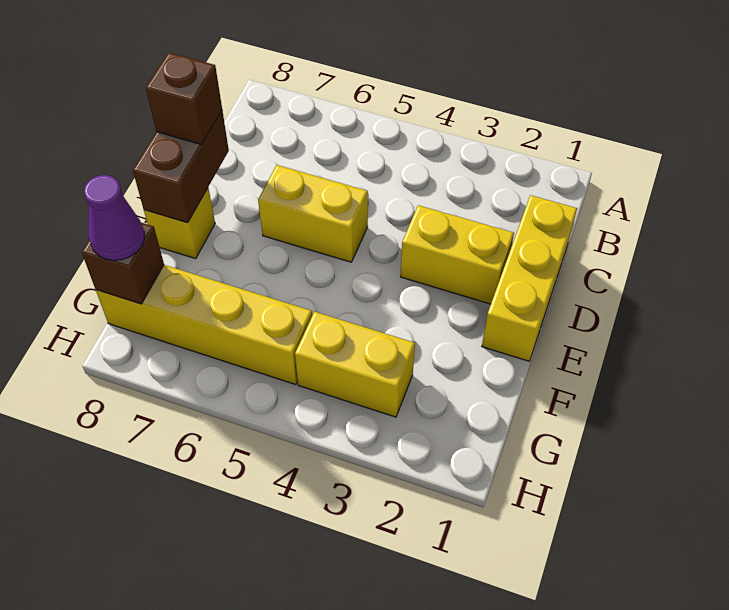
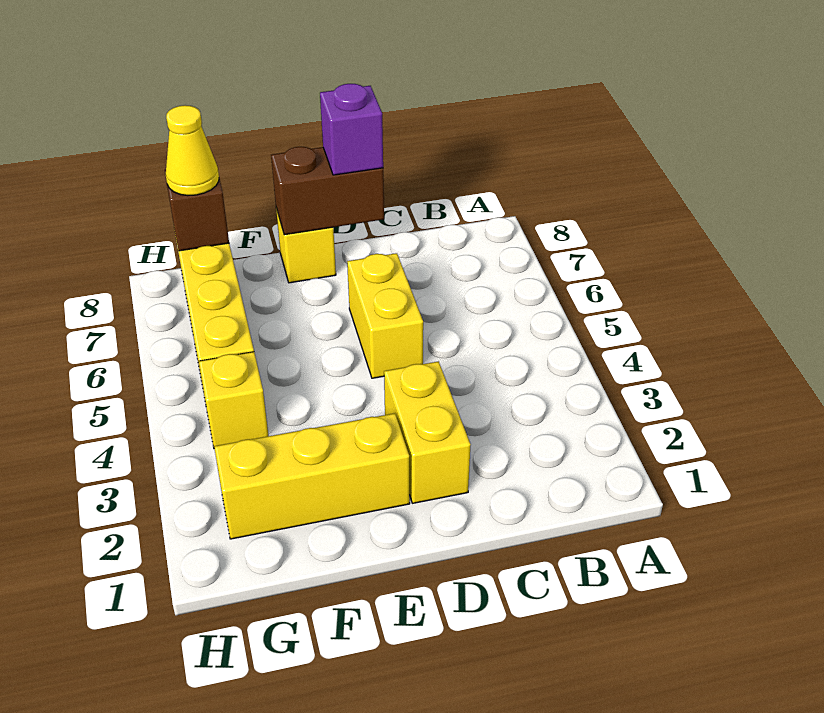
yellow 1x3 brick [482,195,577,361] -> yellow 1x3 brick moved to [214,413,410,539]
brown 1x1 brick [146,53,222,145] -> purple 1x1 brick [320,84,383,175]
yellow 1x2 brick [295,312,415,417] -> yellow 1x1 brick [199,352,269,447]
purple 1x1 cone [84,175,144,261] -> yellow 1x1 cone [166,105,219,195]

